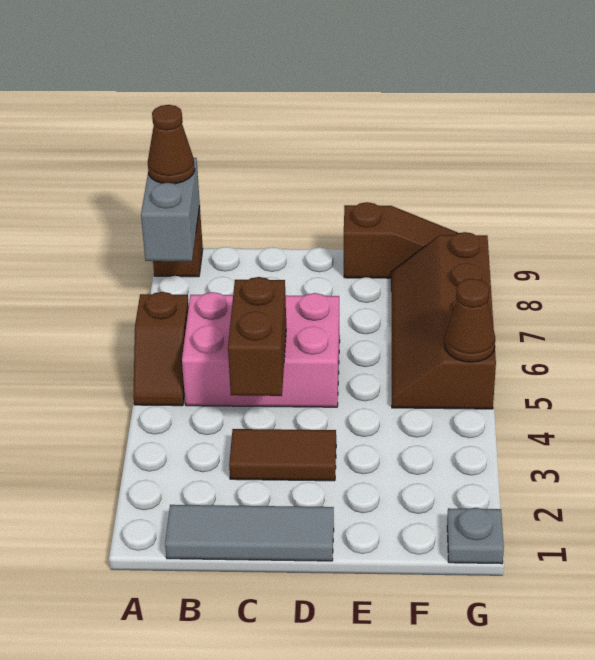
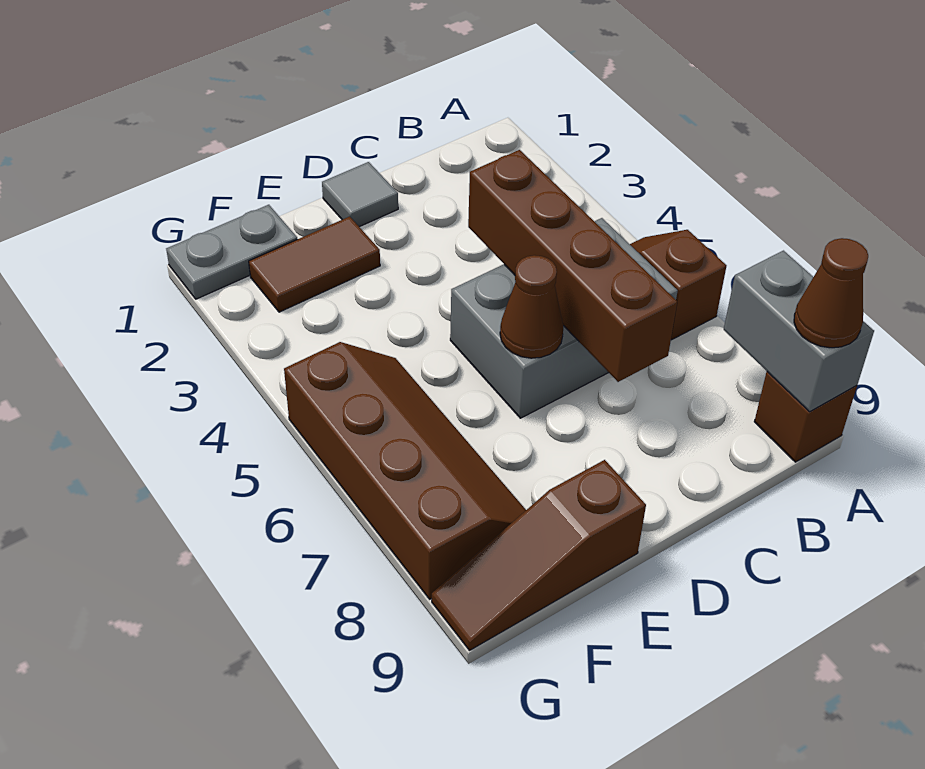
grey 1x3 tile [165,505,334,561] -> grey 1x1 tile [322,162,398,227]
pink 2x3 brick [182,292,340,407] -> grey 2x3 brick [450,218,678,418]
brown 1x2 tile [229,429,336,481] -> brown 1x2 tile moved to [249,217,380,312]
brown 1x2 brick [228,277,286,396] -> brown 1x4 brick [468,150,677,382]
grey 1x1 plate [447,508,504,564] -> grey 1x2 plate [166,205,297,299]
brown 1x1 cone [445,279,495,362] -> brown 1x1 cone moved to [500,255,563,358]

